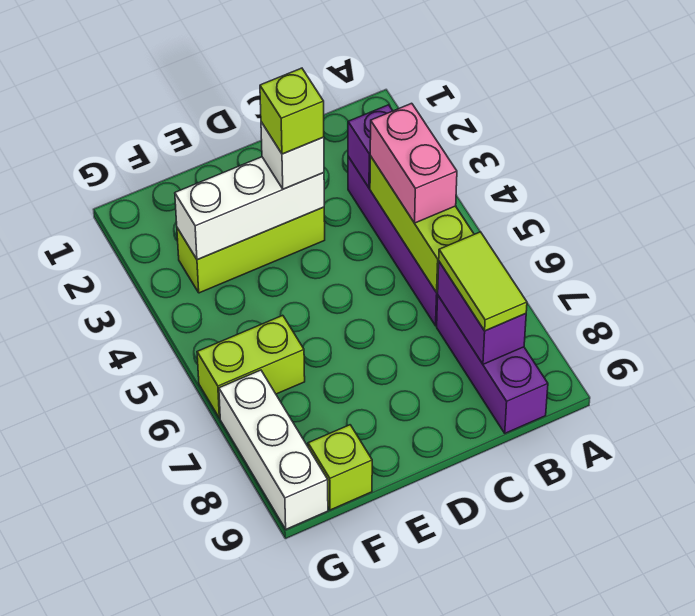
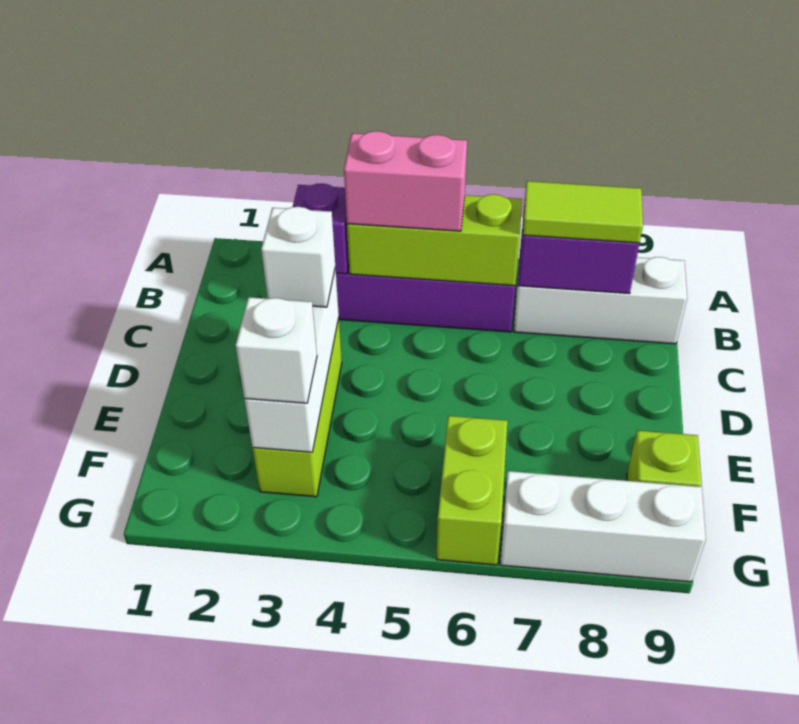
purple 1x3 brick [437,296,548,433] -> white 1x3 brick [514,257,687,344]
lime 1x1 brick [260,68,324,154] -> none
none -> white 1x1 brick [236,297,317,403]

